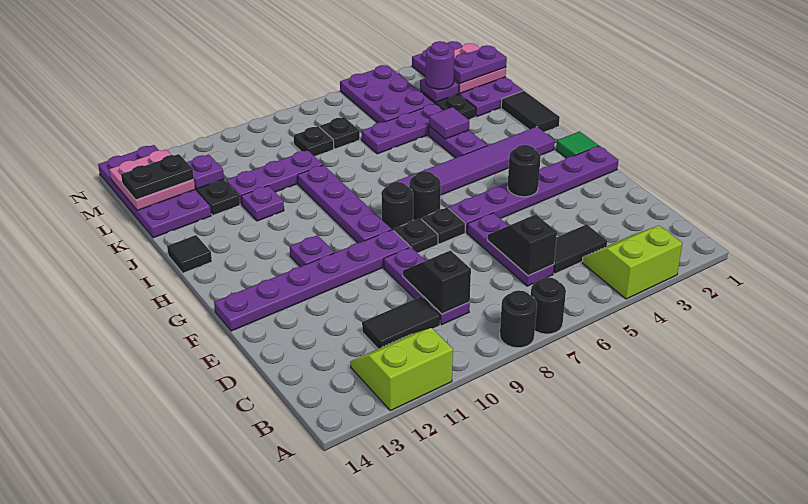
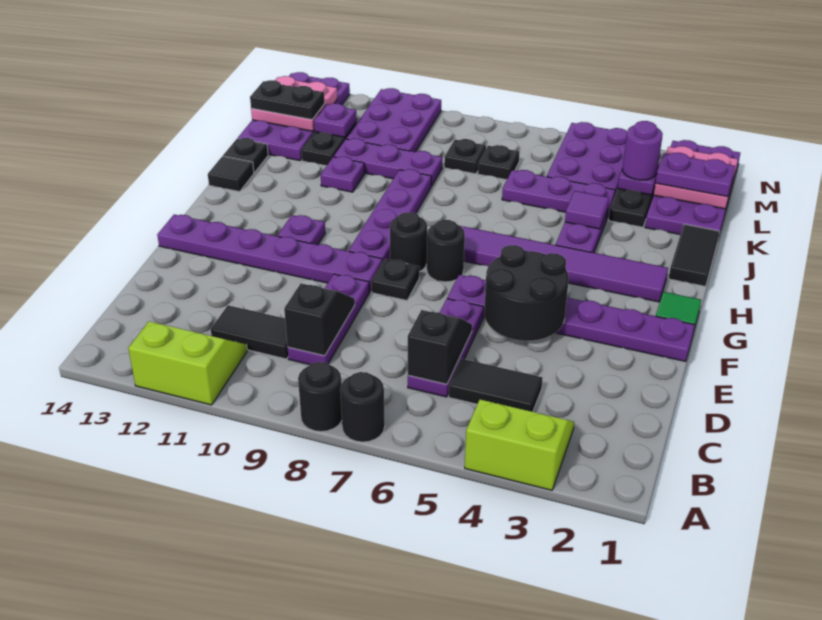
black 1x1 round brick [508,145,541,197] -> black 2x2 round brick [484,245,569,341]
black 1x1 plate [421,207,466,244] -> black 1x1 plate moved to [223,138,268,173]
none -> purple 2x3 plate [346,88,441,152]

